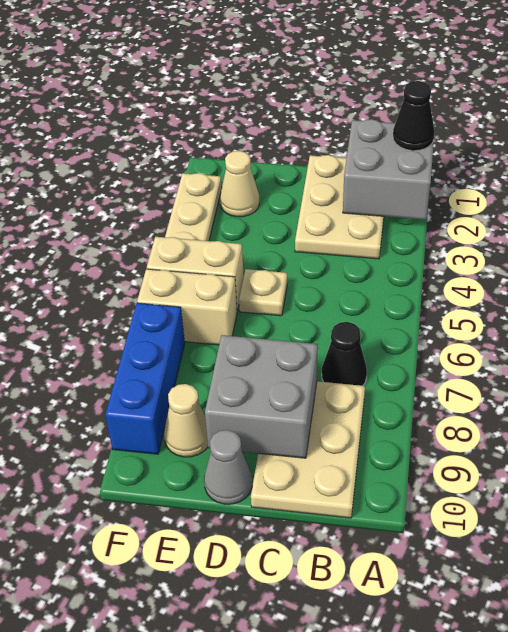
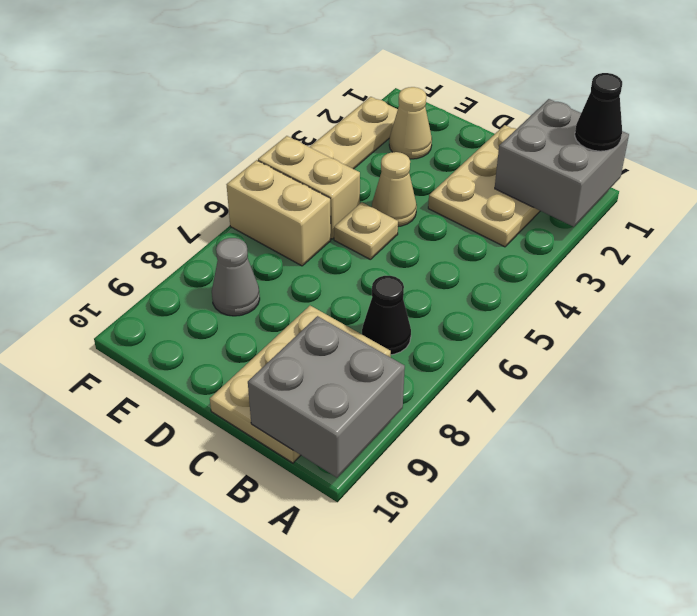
grey 2x2 brick [205,335,318,458] -> grey 2x2 brick moved to [248,316,405,477]
grey 1x1 cone [204,430,252,504] -> grey 1x1 cone moved to [212,238,260,316]
tan 1x1 cone [164,384,208,457] -> tan 1x1 cone moved to [372,152,417,227]
blue 1x3 brick [105,303,185,454] -> none

